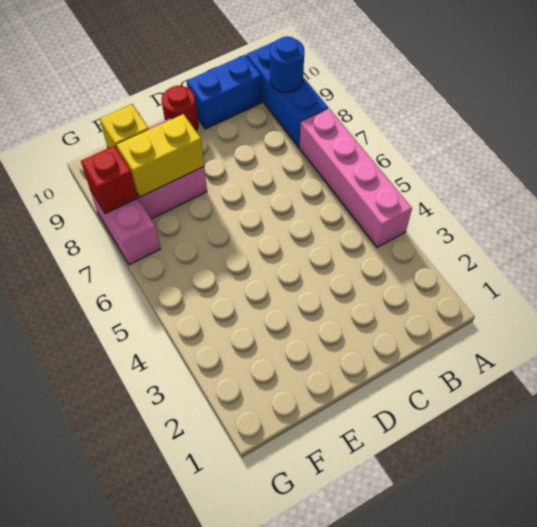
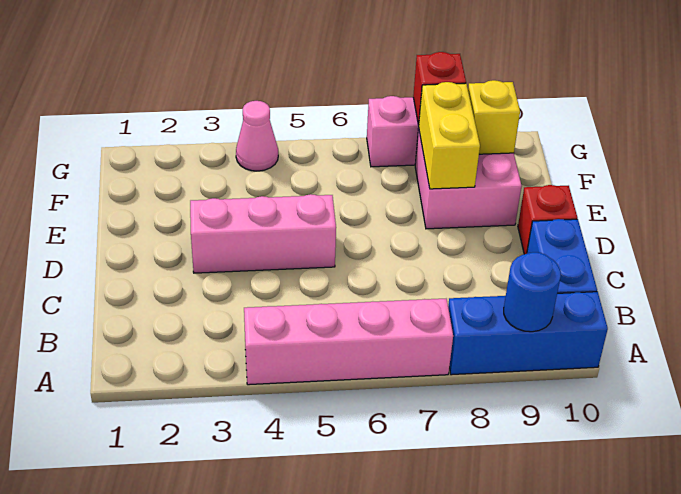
none -> pink 1x3 brick [190,194,336,273]
red 1x1 round brick [162,86,198,131] -> red 1x1 brick [518,185,577,254]
none -> pink 1x1 cone [236,101,278,171]

